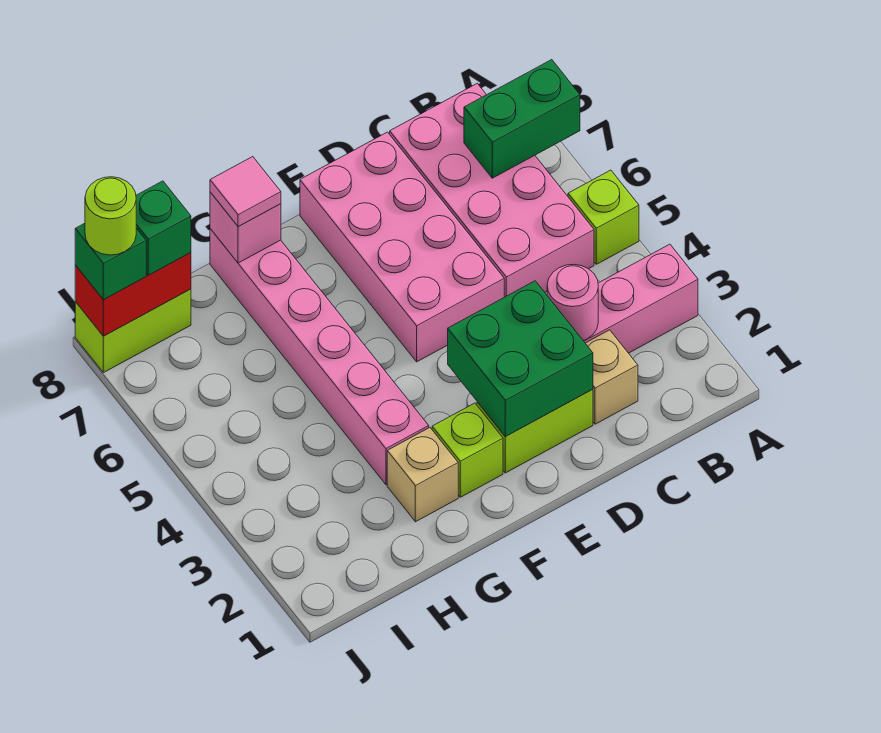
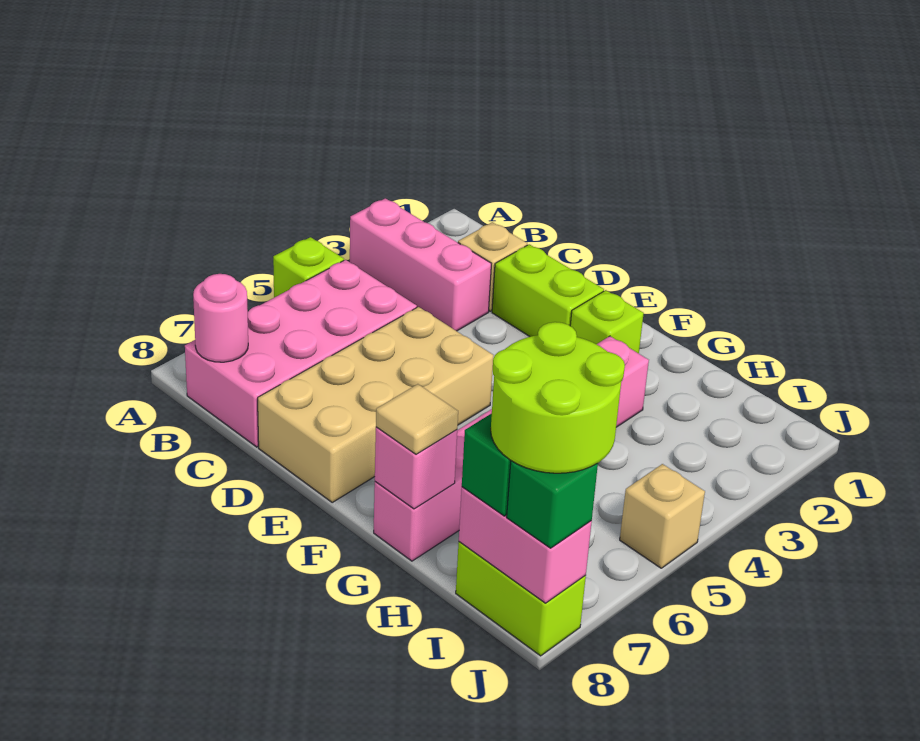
green 1x2 brick [464,60,580,178] -> none
pink 1x1 round brick [547,264,598,341] -> pink 1x1 round brick moved to [193,274,248,362]
green 2x2 brick [448,281,593,436] -> none
pink 2x4 brick [300,132,504,362] -> tan 2x4 brick [258,307,493,502]
tan 1x1 brick [387,428,458,522] -> tan 1x1 brick moved to [620,464,705,568]
pink 1x1 tile [210,157,281,226] -> tan 1x1 tile [376,384,458,454]
red 1x2 brick [75,253,191,336] -> pink 1x2 brick [459,487,592,603]
lime 1x1 round brick [85,177,136,255] -> lime 2x2 round brick [491,322,625,473]

